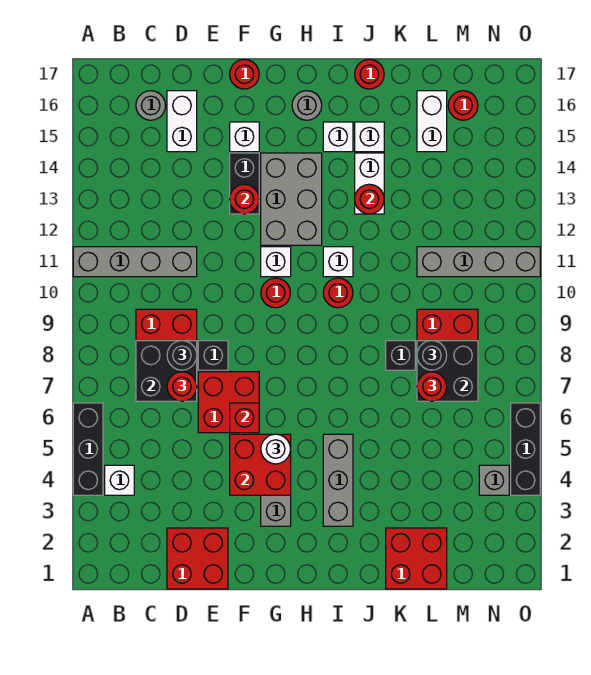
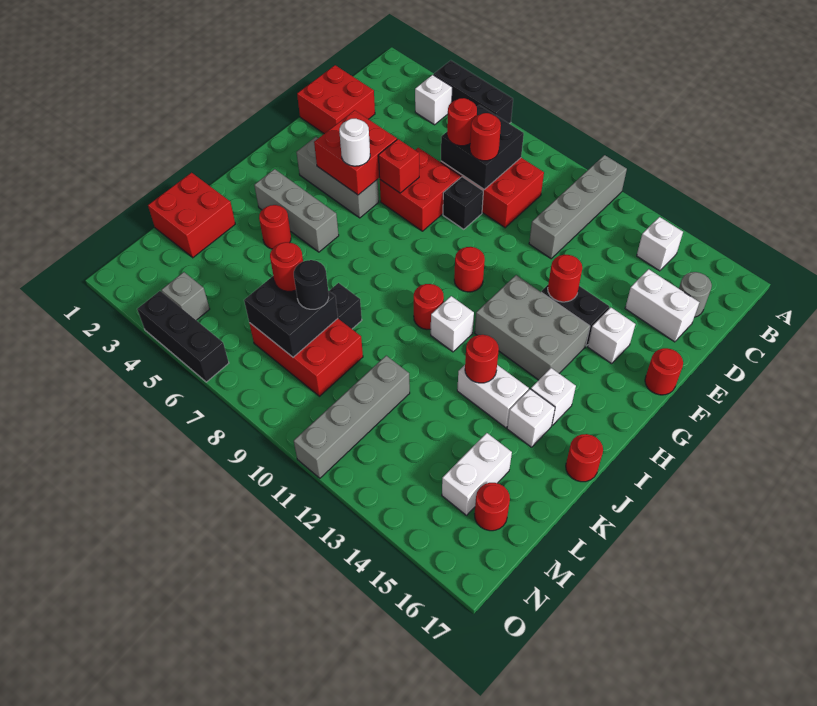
black 1x1 round brick [167,341,197,370] -> red 1x1 round brick [470,113,501,161]
white 1x1 brick [261,247,291,277] -> white 1x1 brick moved to [637,217,683,271]
grey 1x1 round brick [292,91,322,120] -> none
none -> red 1x1 round brick [259,205,291,249]
white 1x2 brick [417,91,447,152] -> white 1x2 brick turned to [442,433,512,515]

